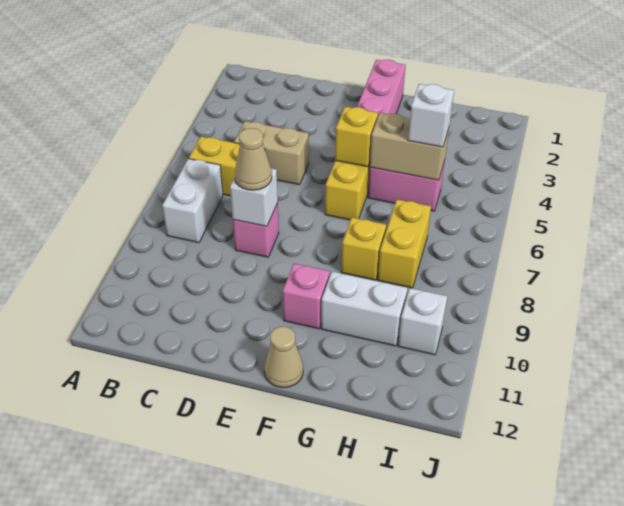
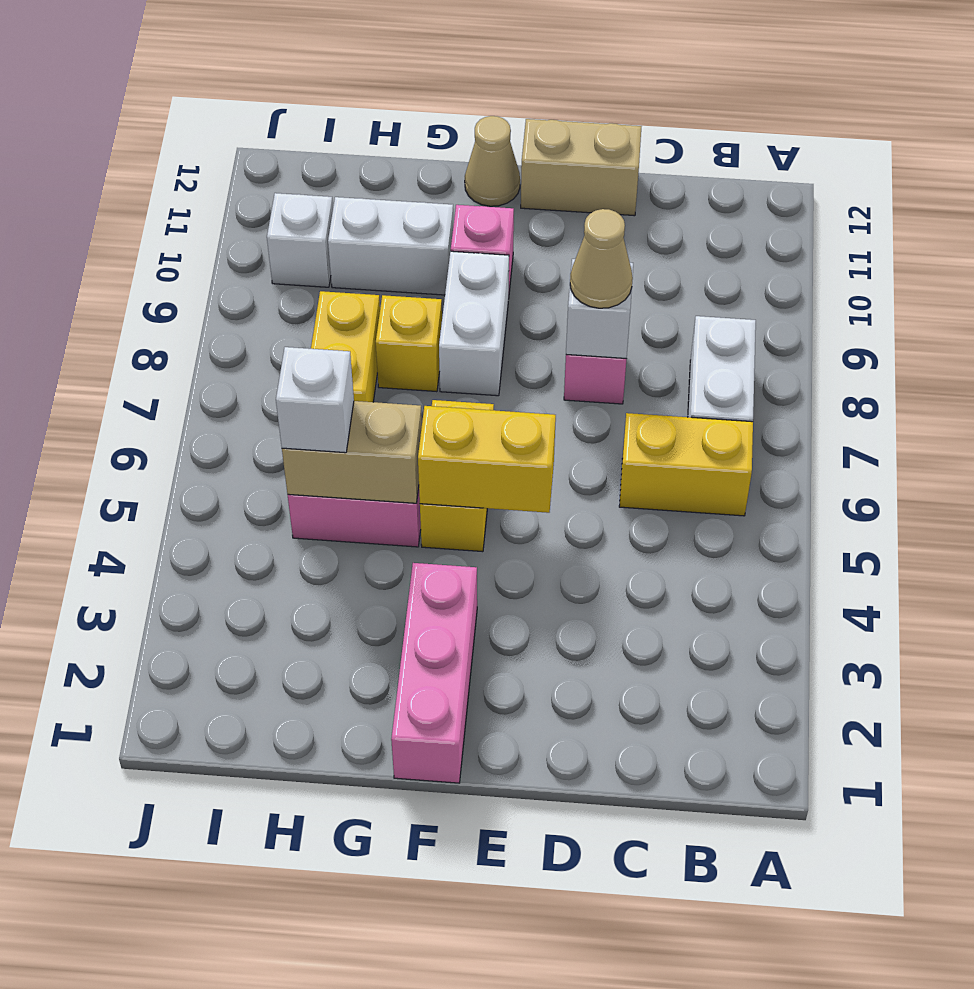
tan 1x2 brick [234,121,309,185] -> tan 1x2 brick moved to [521,119,642,216]
yellow 1x1 brick [335,107,378,167] -> yellow 1x2 brick [418,406,556,513]
none -> white 1x2 brick [439,251,509,396]

